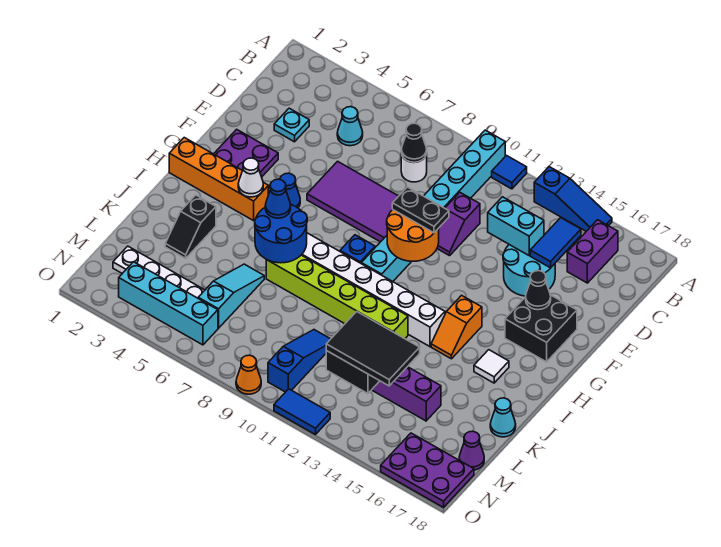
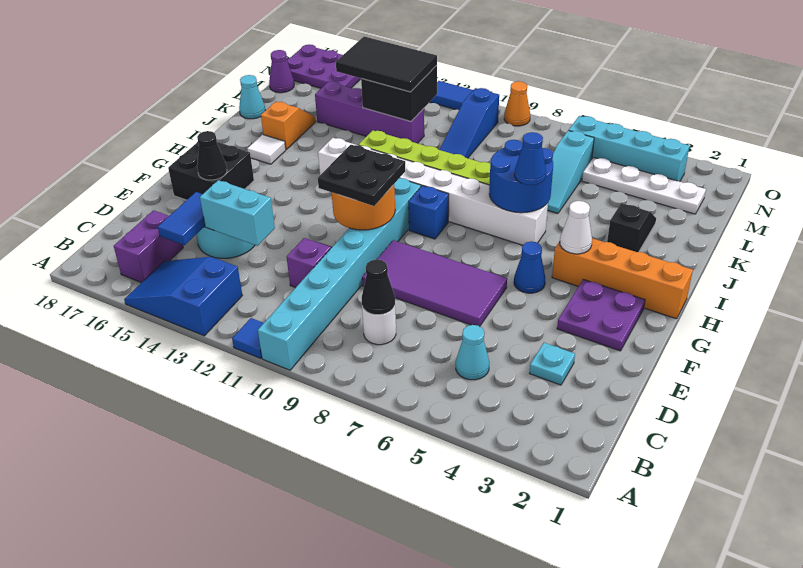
blue 1x3 slope [534,167,612,231] -> blue 2x3 slope [124,257,242,336]
black 1x2 plate [392,187,449,233] -> black 2x2 plate [318,145,405,206]
orange 1x2 slope [431,295,482,359] -> orange 1x2 slope moved to [261,101,316,150]

